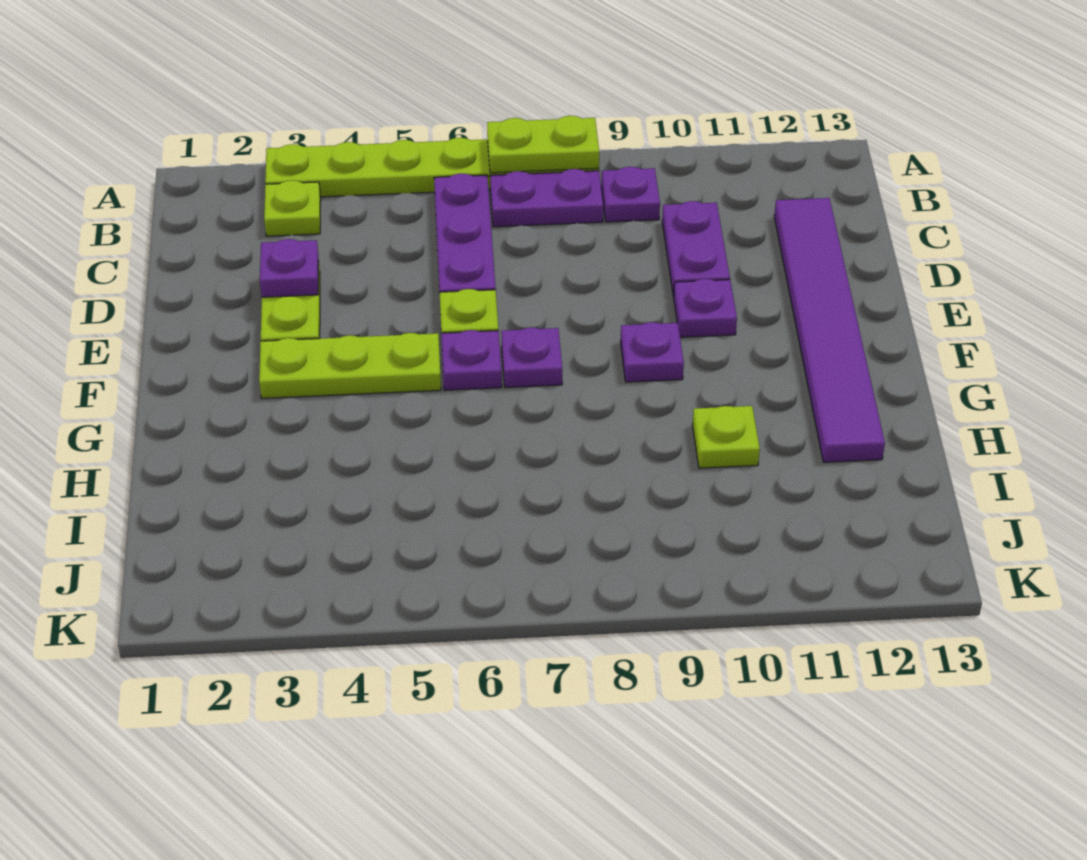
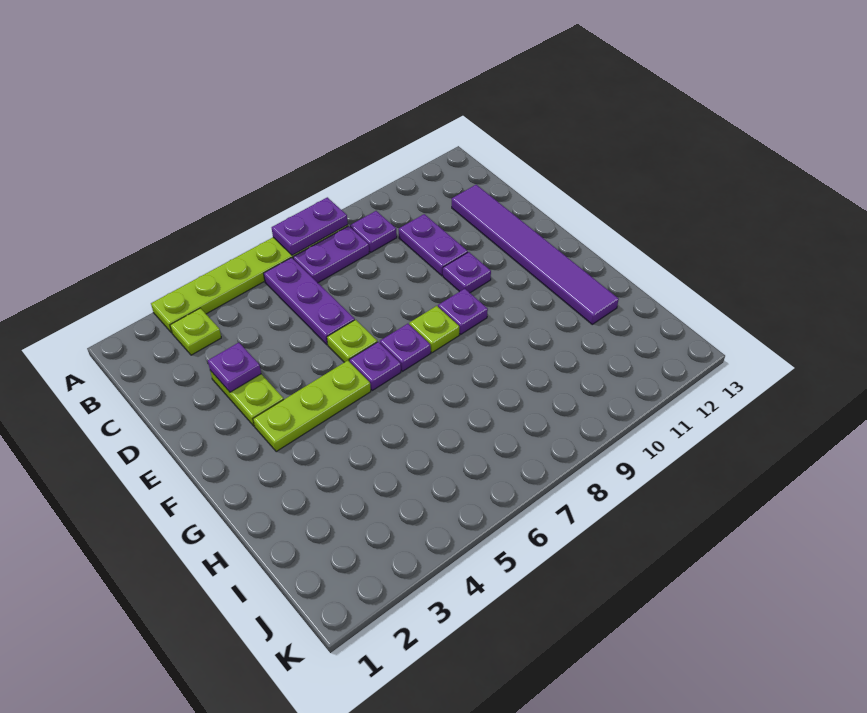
lime 1x2 plate [487,116,599,173] -> purple 1x2 plate [272,197,348,255]
lime 1x1 plate [693,406,760,468] -> lime 1x1 plate moved to [409,306,459,353]

